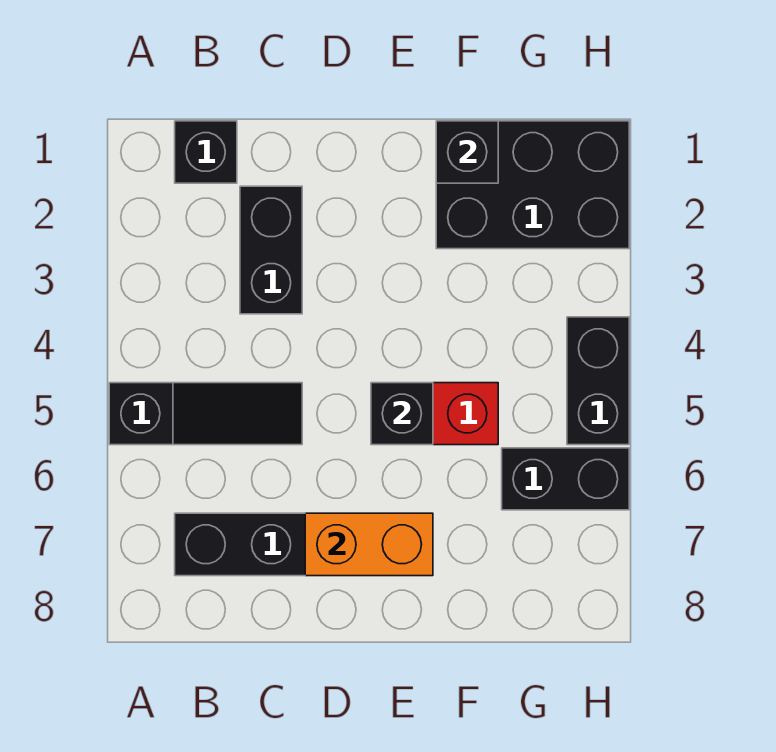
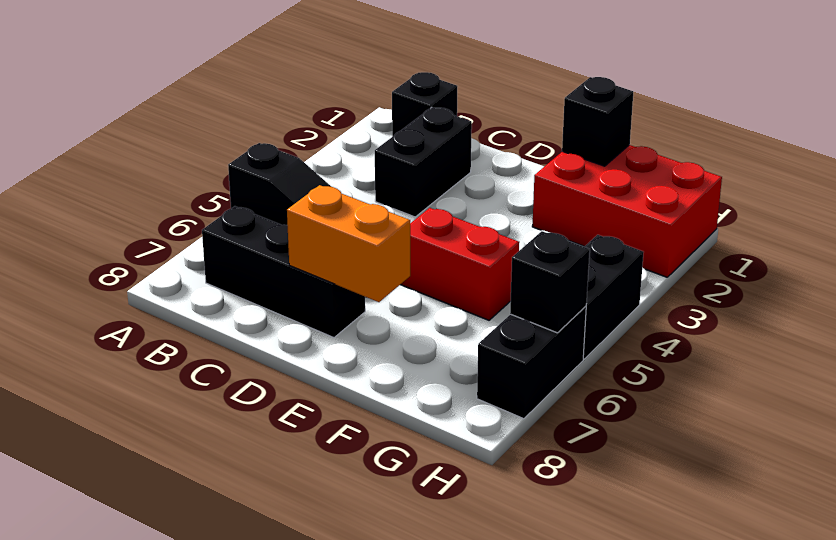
black 1x1 brick [371,383,433,445] -> black 1x1 brick moved to [510,231,590,333]
black 2x3 brick [436,121,629,249] -> red 2x3 brick [532,145,722,277]
black 1x2 brick [502,448,629,510] -> black 1x2 brick turned to [477,306,586,419]

